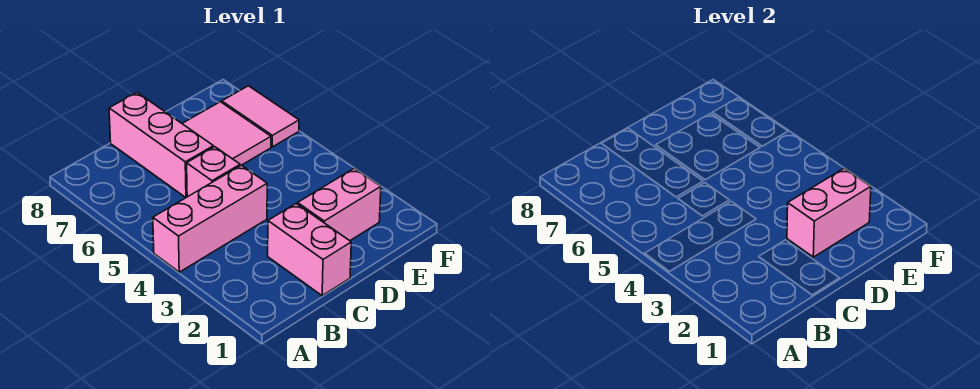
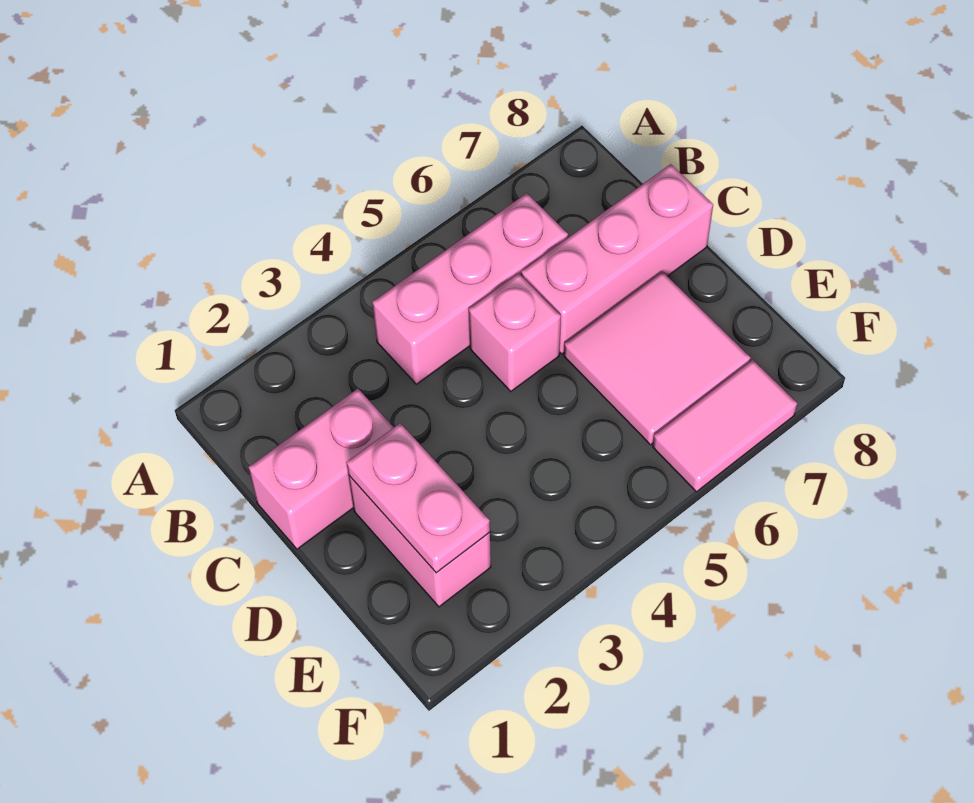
pink 1x3 brick [153,165,267,272] -> pink 1x3 brick turned to [372,193,568,384]
pink 1x2 brick [787,168,871,257] -> pink 1x2 plate [347,423,490,573]

